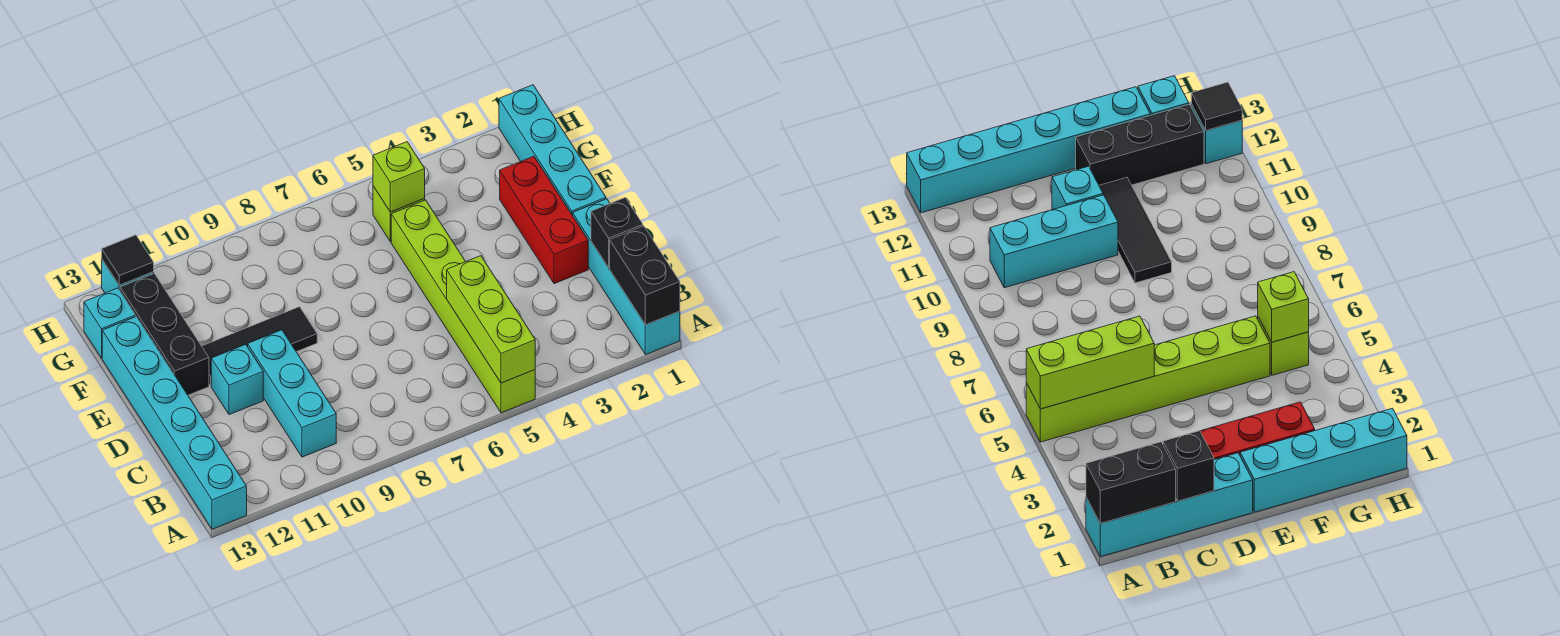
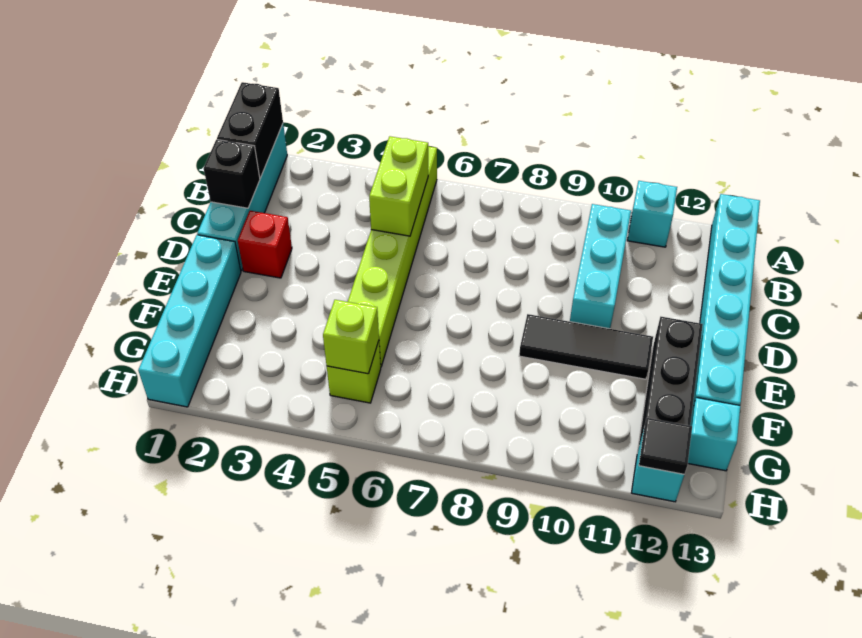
lime 1x3 brick [447,256,535,383] -> lime 1x2 brick [369,136,428,236]
red 1x3 brick [500,156,588,284] -> red 1x1 brick [238,211,292,278]
cyan 1x1 brick [211,344,263,415] -> cyan 1x1 brick moved to [627,181,677,247]

